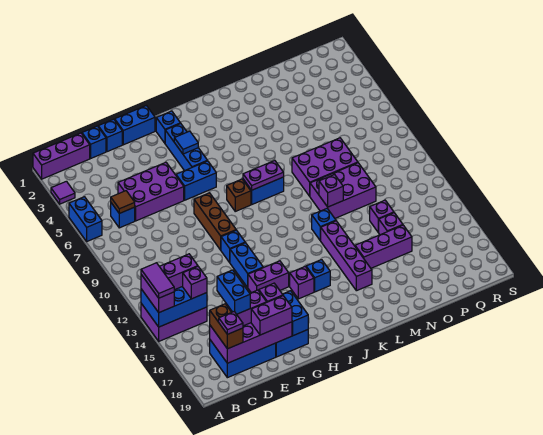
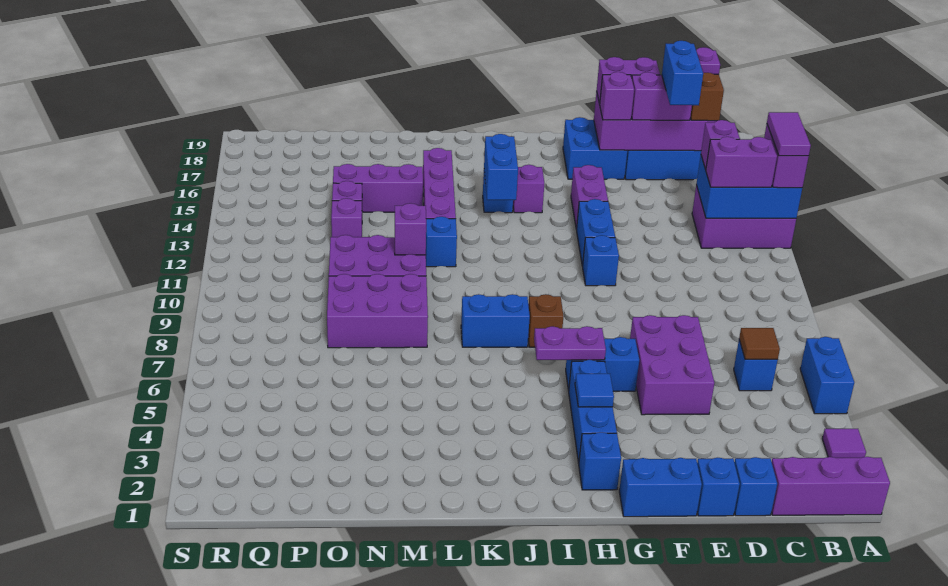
purple 2x3 brick [118,162,184,221] -> purple 2x3 brick turned to [630,315,714,415]
brown 1x3 brick [194,193,236,250] -> none
purple 1x2 brick [248,261,289,293] -> purple 1x2 brick turned to [571,165,608,230]
blue 1x2 brick [283,291,308,335] -> blue 1x2 brick moved to [484,134,518,200]
purple 1x2 plate [243,161,284,190] -> purple 1x2 plate moved to [534,326,606,360]

